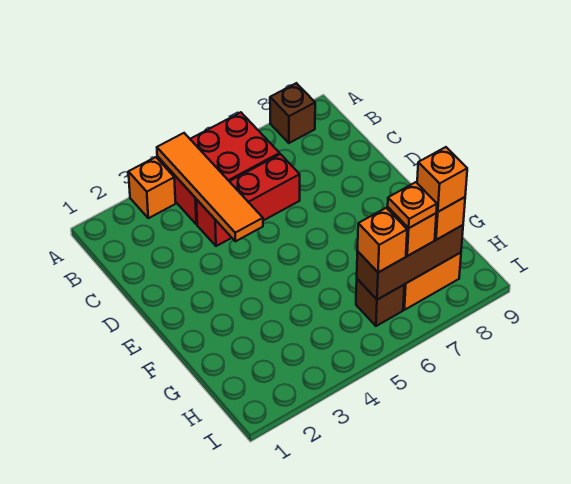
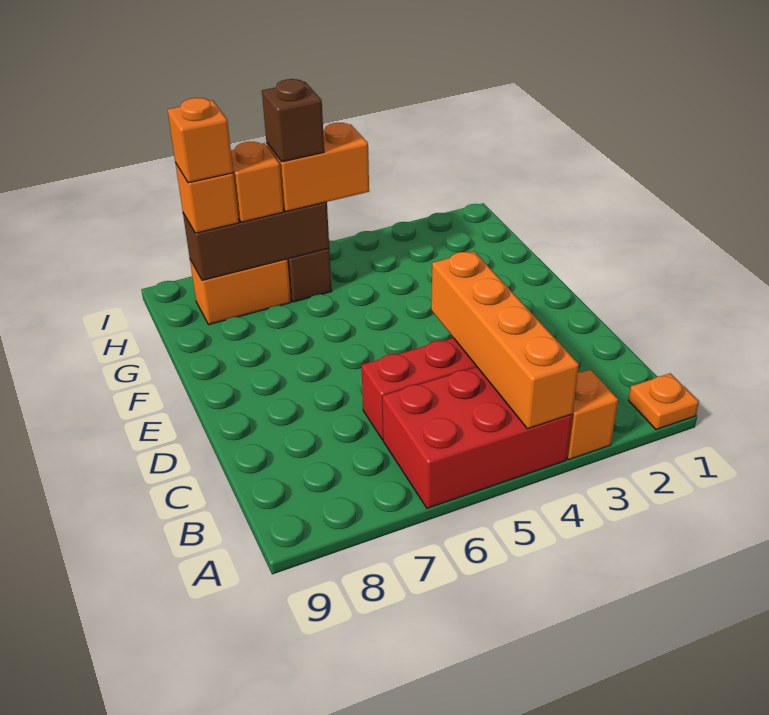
orange 1x4 tile [157,133,263,241] -> orange 1x4 brick [431,252,579,429]
brown 1x1 brick [270,83,315,143] -> brown 1x1 brick moved to [262,79,324,162]
orange 1x1 brick [357,208,407,273] -> orange 1x2 brick [267,123,369,212]
orange 1x1 plate [388,182,437,228] -> orange 1x1 plate moved to [628,373,699,430]

